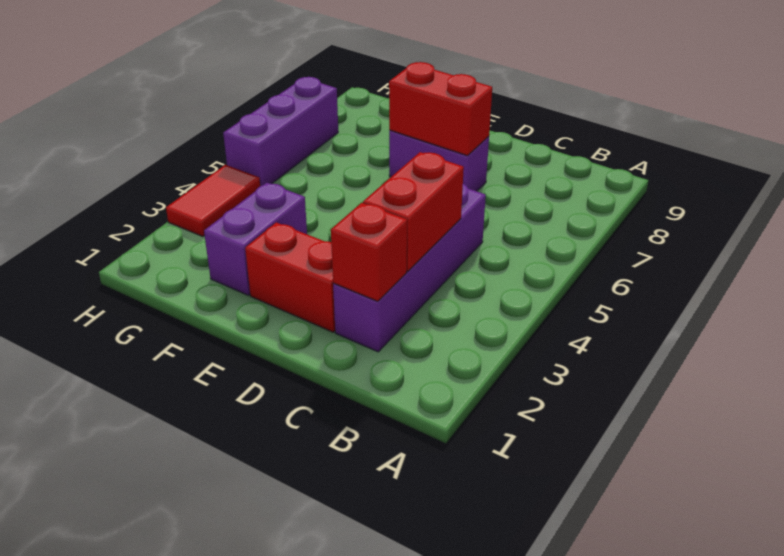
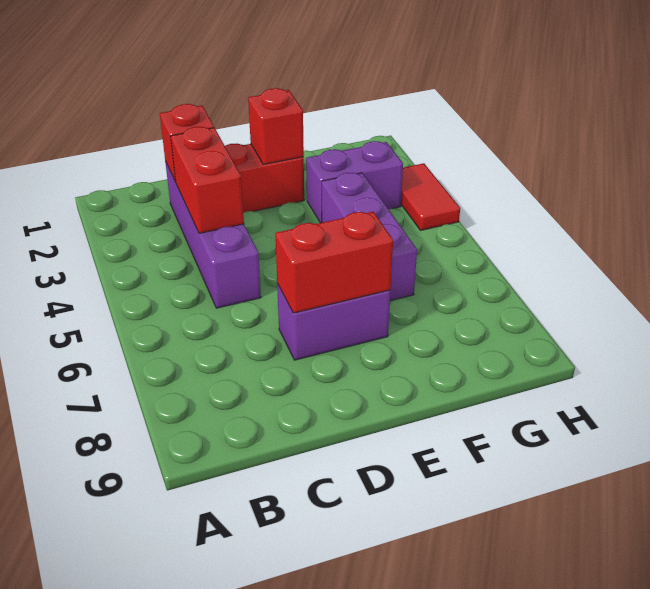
none -> red 1x1 brick [248,88,304,164]
purple 1x2 brick [204,183,307,295] -> purple 1x2 brick turned to [306,141,403,223]
purple 1x3 brick [223,77,338,186] -> purple 1x3 brick moved to [322,173,417,301]

